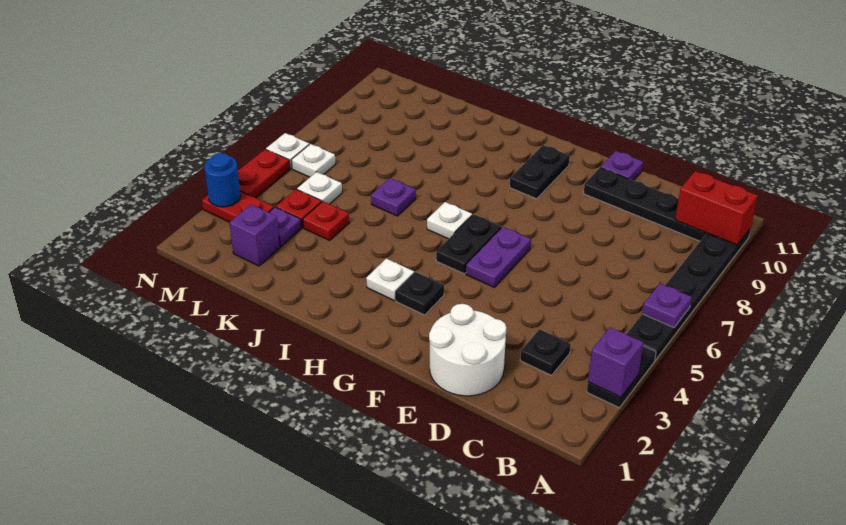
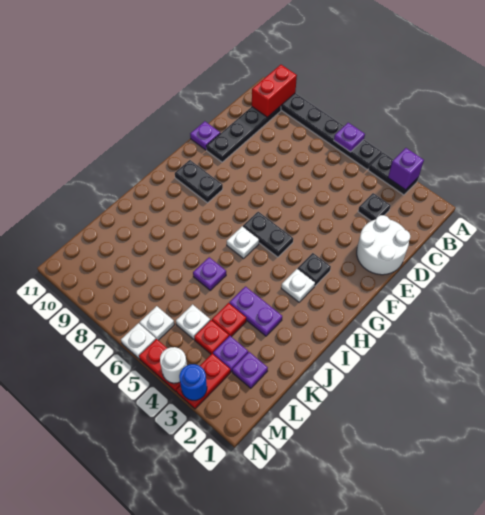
purple 1x2 plate [466,227,531,287] -> purple 1x2 plate moved to [229,287,282,336]
purple 1x1 brick [229,205,280,266] -> purple 1x1 plate [232,352,268,388]
none -> white 1x1 round brick [160,347,187,383]

